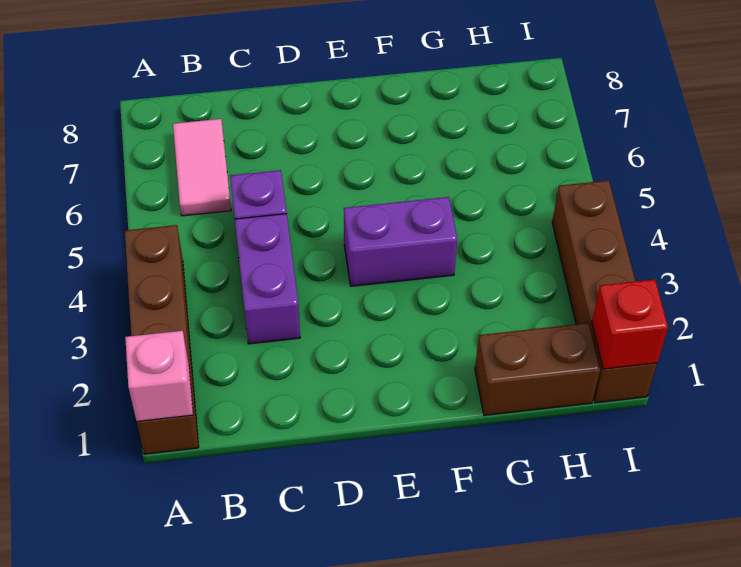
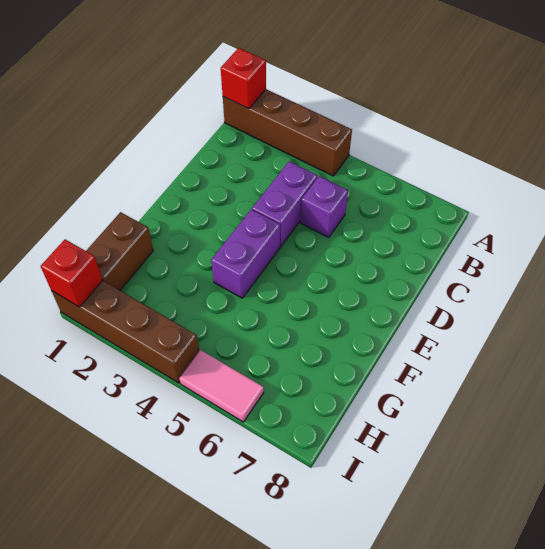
pink 1x1 brick [125,331,193,421] -> red 1x1 brick [221,48,266,109]
pink 1x2 tile [173,119,231,216] -> pink 1x2 tile moved to [179,350,264,422]
purple 1x2 brick [235,214,300,344] -> purple 1x2 brick turned to [252,161,317,247]

